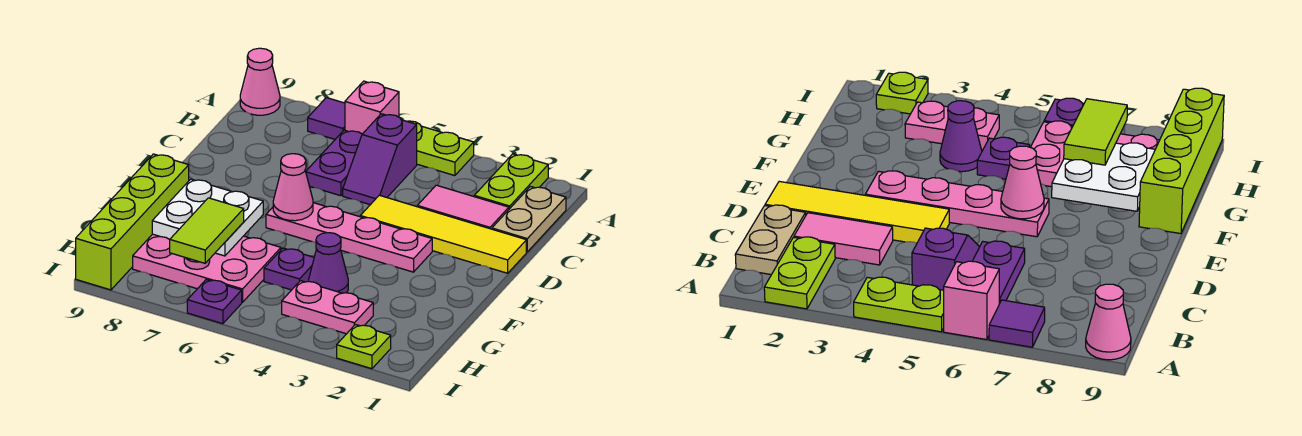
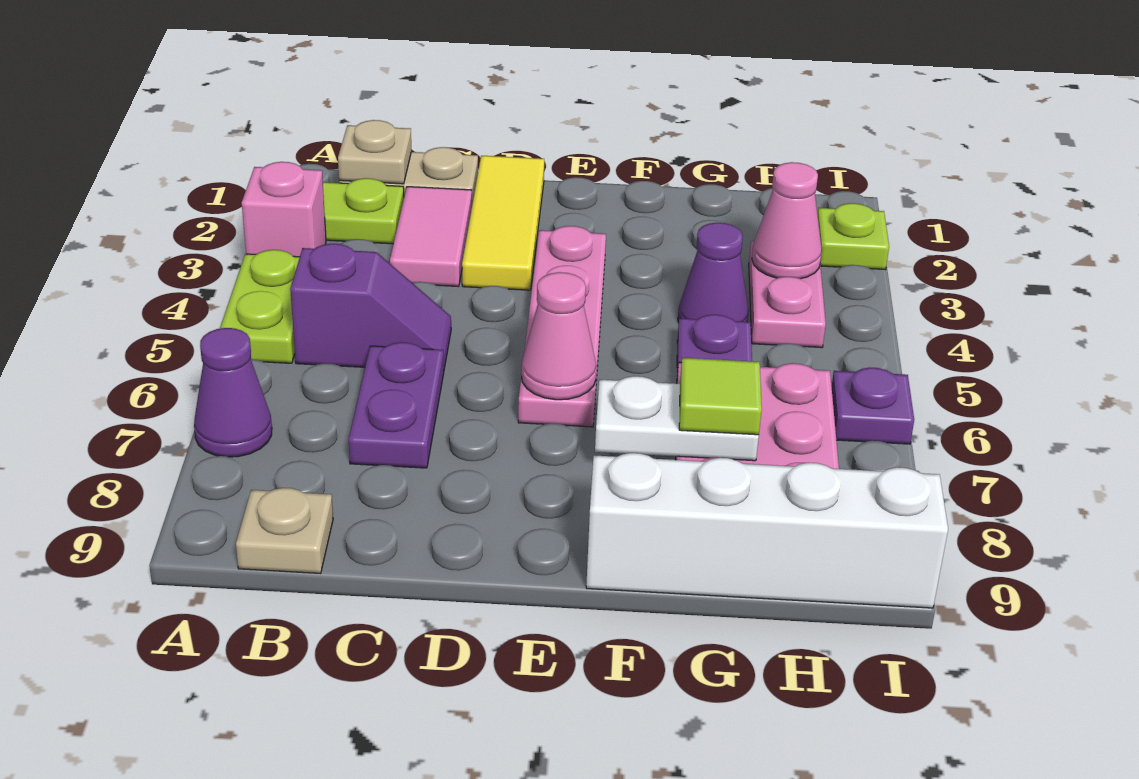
pink 1x1 brick [345,81,399,134] -> pink 1x1 brick moved to [242,162,326,257]
purple 1x1 tile [308,98,345,139] -> purple 1x1 cone [194,328,272,457]
pink 1x1 cone [240,48,280,115] -> pink 1x1 cone moved to [752,162,822,279]
none -> tan 1x1 plate [338,120,411,184]
purple 1x2 plate [306,130,362,196] -> purple 1x2 plate turned to [349,342,444,468]
none -> tan 1x1 plate [236,488,333,573]
yellow 1x4 tile [360,195,526,273] -> yellow 1x3 tile [462,156,544,290]
white 2x2 plate [152,179,263,256] -> white 1x2 plate [595,376,759,461]
lime 1x4 brick [76,154,189,290] -> white 1x4 brick [586,453,948,608]
lime 1x2 tile [170,198,244,263] -> lime 1x1 tile [679,358,762,435]

